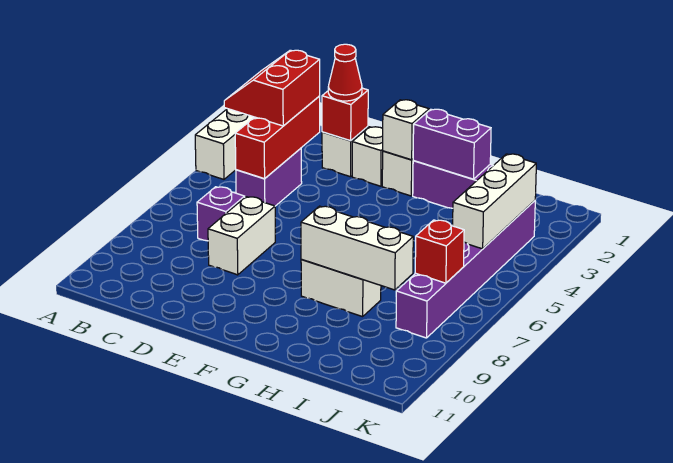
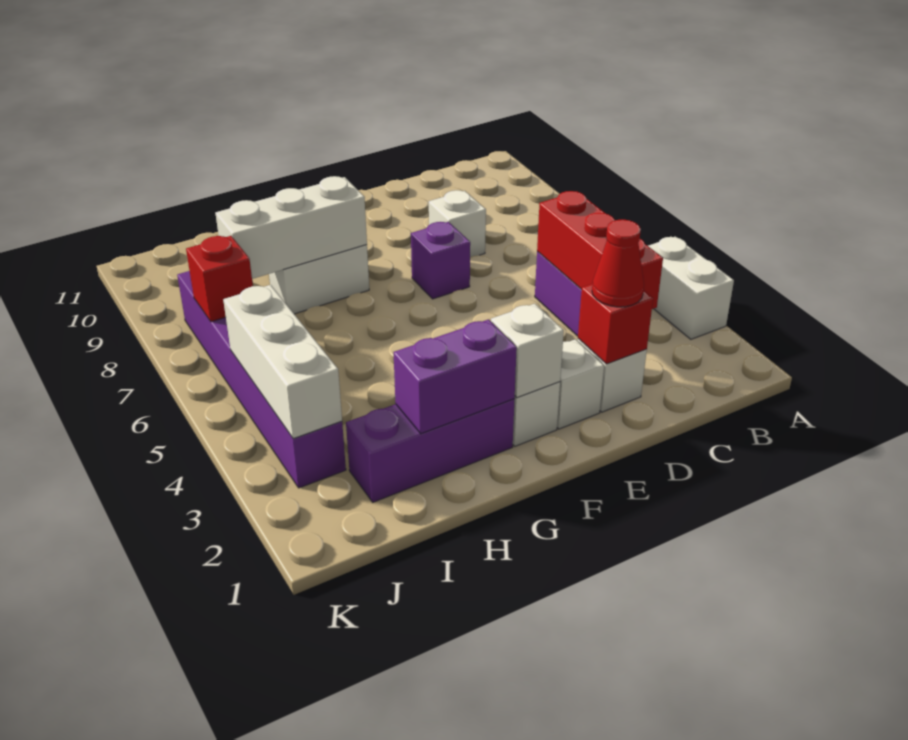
red 2x2 slope [224,50,320,126] -> none
purple 1x1 brick [197,187,245,241] -> purple 1x1 brick moved to [411,222,470,299]
white 1x2 brick [208,197,275,275] -> white 1x1 brick [429,190,486,257]

